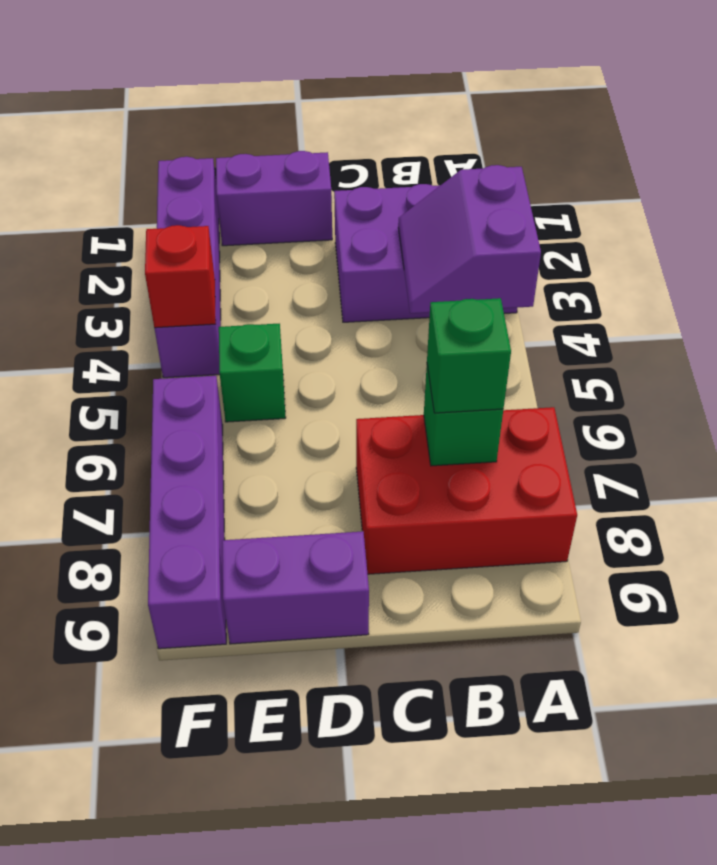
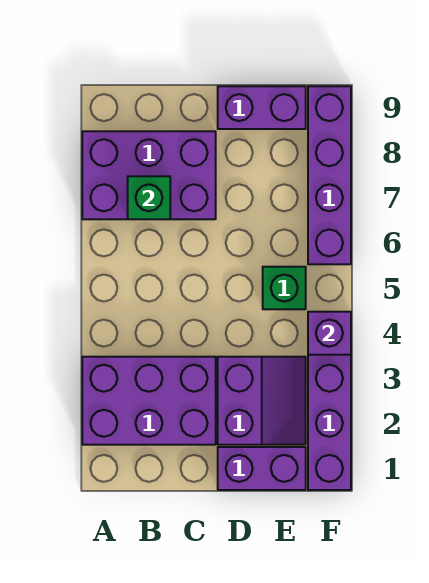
purple 2x2 slope [398,165,541,313] -> purple 2x2 slope moved to [218,357,306,445]
red 2x3 brick [356,407,577,574] -> purple 2x3 brick [82,131,216,219]
green 1x1 brick [427,298,511,413] -> none
red 1x1 brick [145,225,216,328] -> purple 1x1 brick [308,312,351,355]

